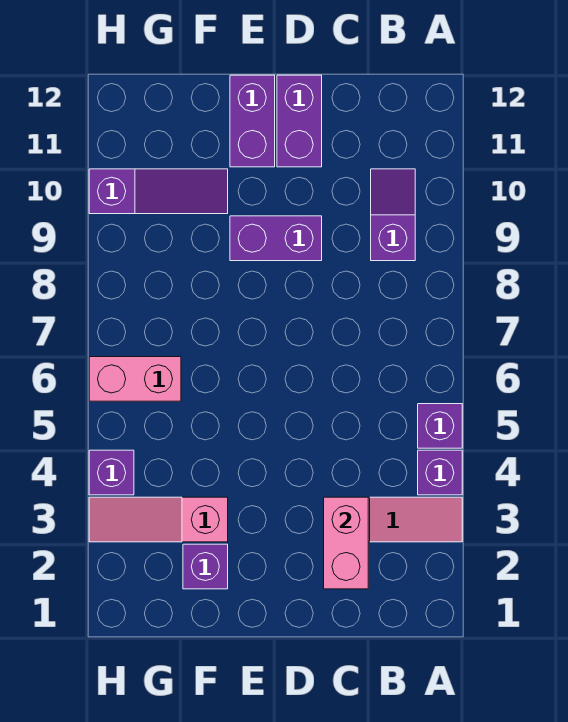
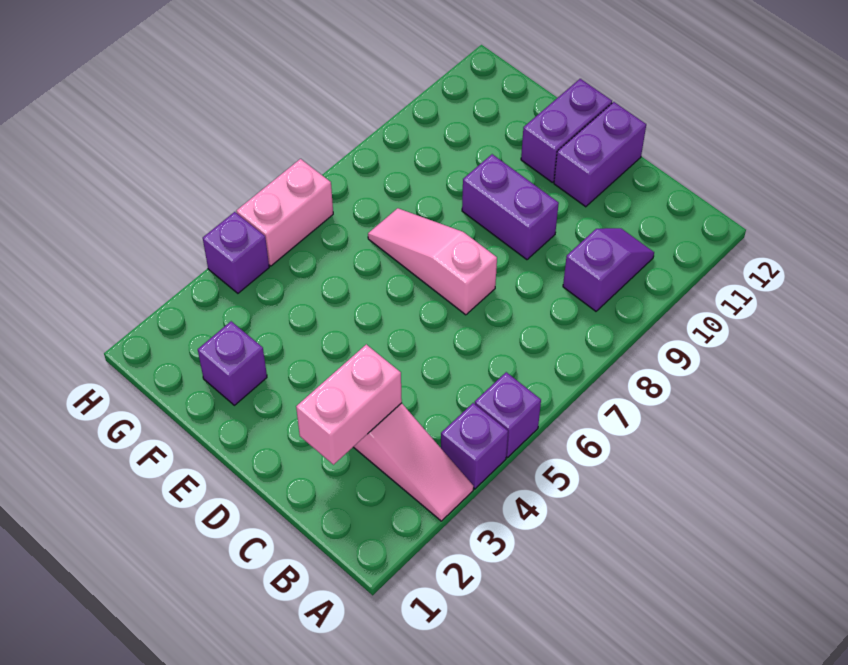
pink 1x3 slope [89,497,228,542] -> pink 1x3 slope moved to [368,208,497,315]
purple 1x3 slope [89,169,228,214] -> none
pink 1x2 brick [89,357,181,401] -> pink 1x2 brick turned to [237,159,333,266]

